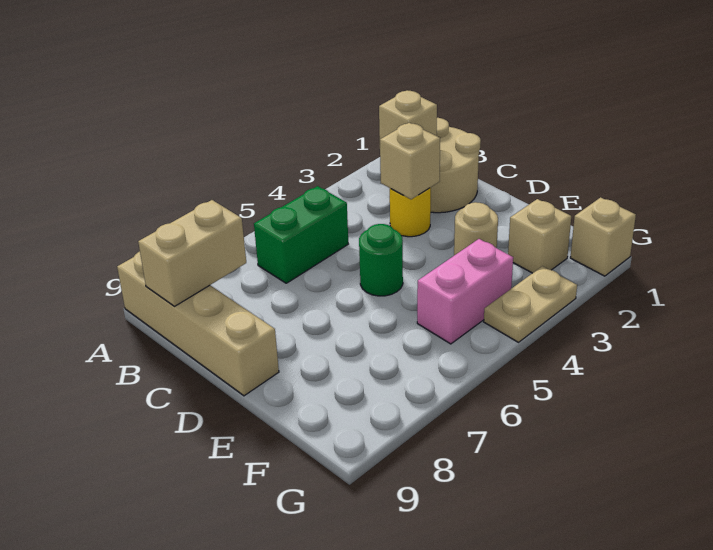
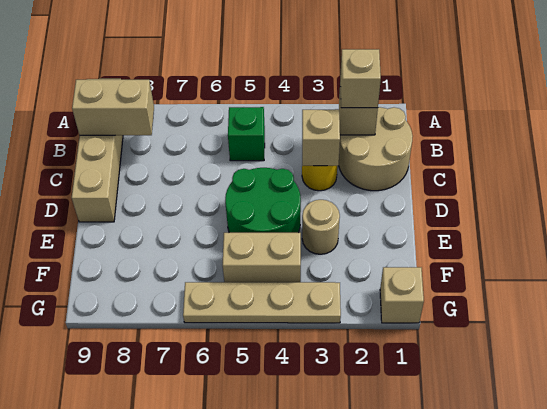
green 1x2 brick [254,186,348,283] -> green 1x1 brick [228,107,265,161]
green 1x1 round brick [359,224,403,296] -> green 2x2 round brick [225,168,301,233]
tan 1x1 brick [508,199,571,273] -> tan 1x1 brick moved to [340,49,381,108]
pink 1x2 brick [417,239,513,344] -> tan 1x2 brick [223,233,301,282]
tan 1x2 plate [484,266,577,342] -> tan 1x4 plate [183,282,341,323]

